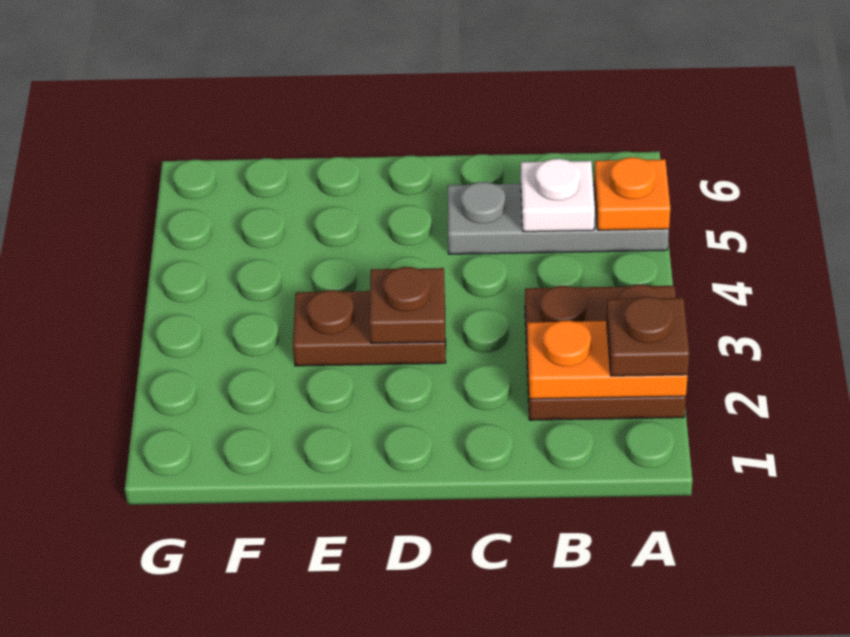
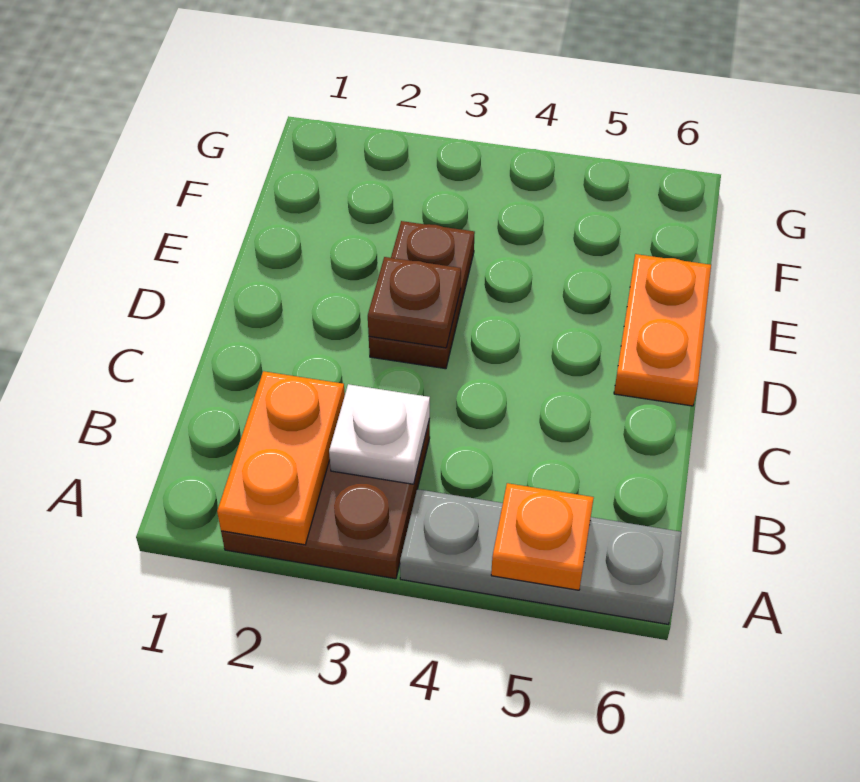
brown 1x1 plate [606,297,689,376] -> none
grey 1x3 plate [448,182,669,254] -> grey 1x3 plate turned to [400,489,681,624]
white 1x1 plate [521,159,595,232] -> white 1x1 plate moved to [329,384,430,484]
none -> orange 1x2 plate [614,254,711,406]

